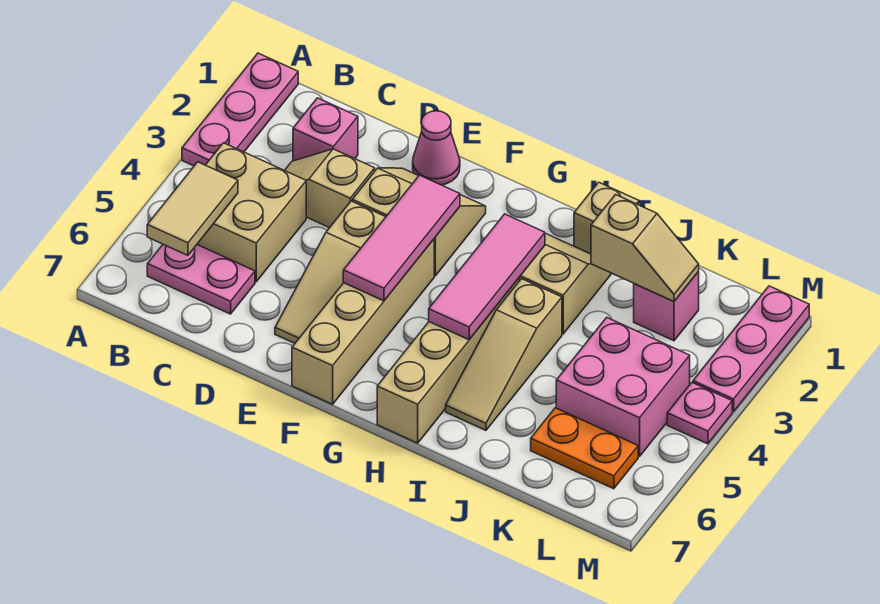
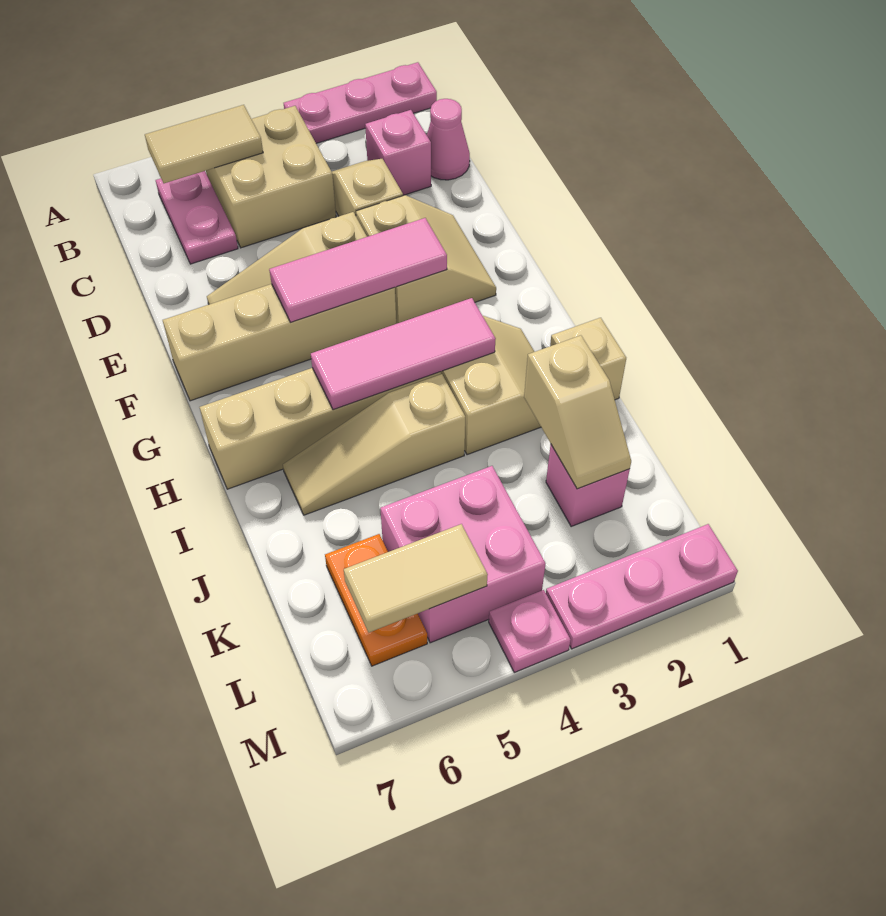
pink 1x1 cone [413,111,460,185] -> pink 1x1 cone moved to [427,99,470,180]
none -> tan 1x2 tile [344,524,488,632]

